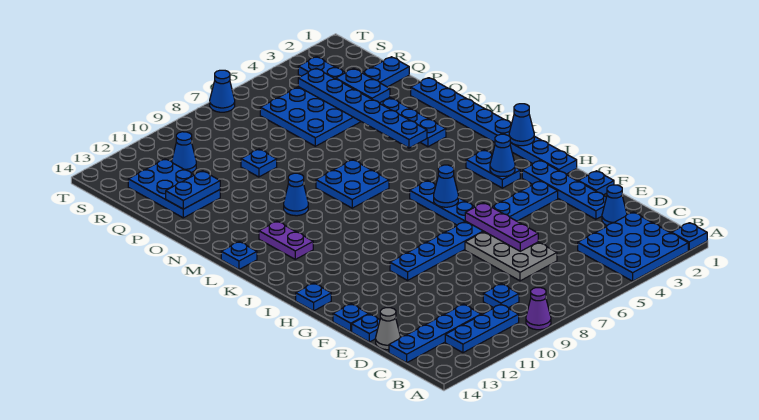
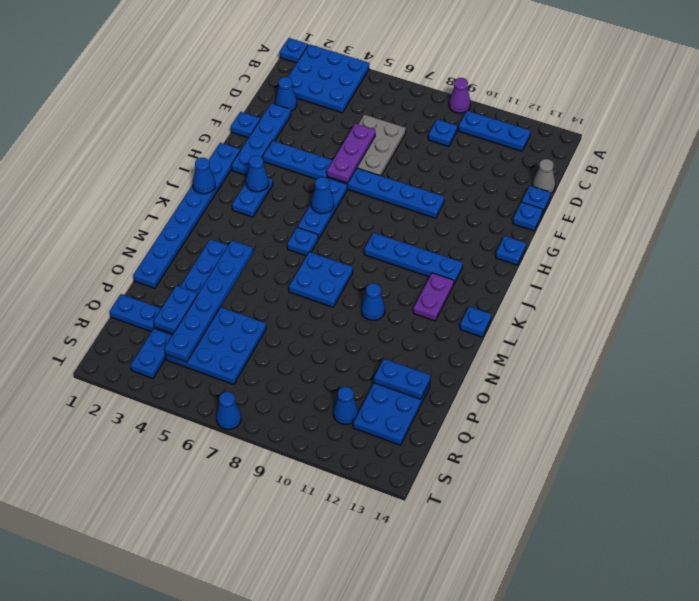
blue 1x4 plate [389,304,481,363] -> blue 1x4 plate moved to [364,233,463,284]
blue 1x1 plate [241,149,277,177] -> blue 1x1 plate moved to [287,227,318,256]

